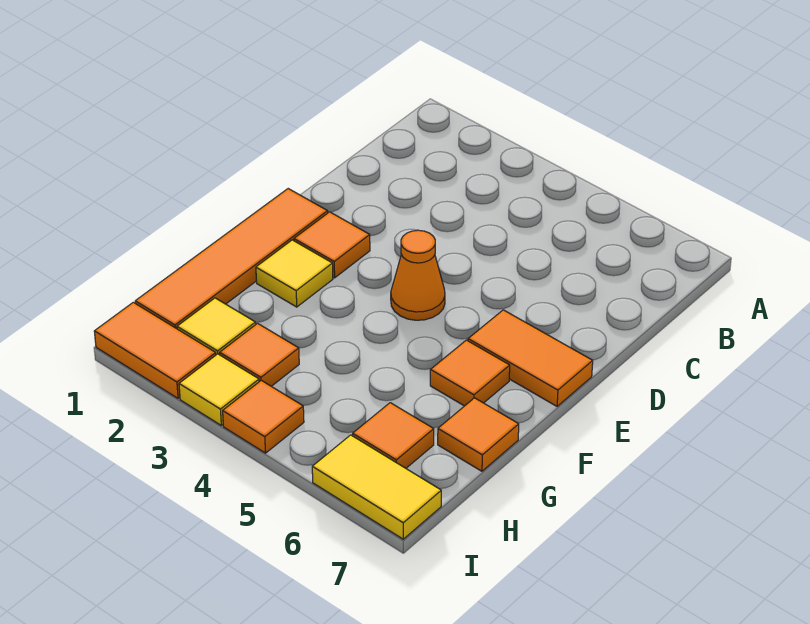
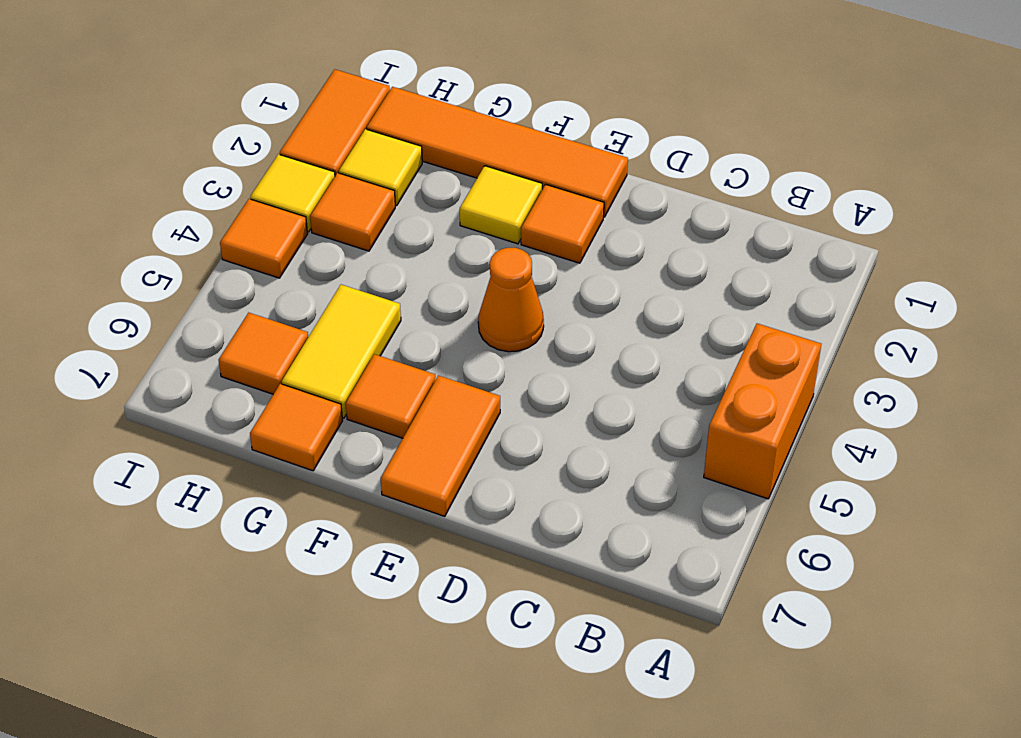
none -> orange 1x2 brick [704,324,821,499]
yellow 1x2 tile [312,435,441,539] -> yellow 1x2 tile moved to [282,285,401,418]

